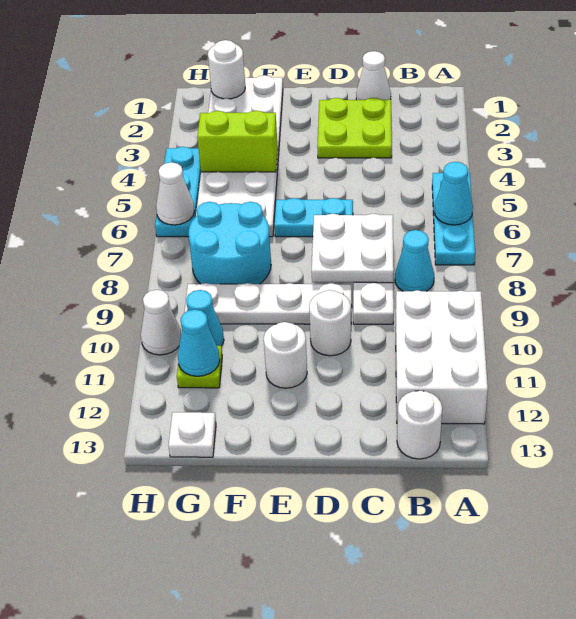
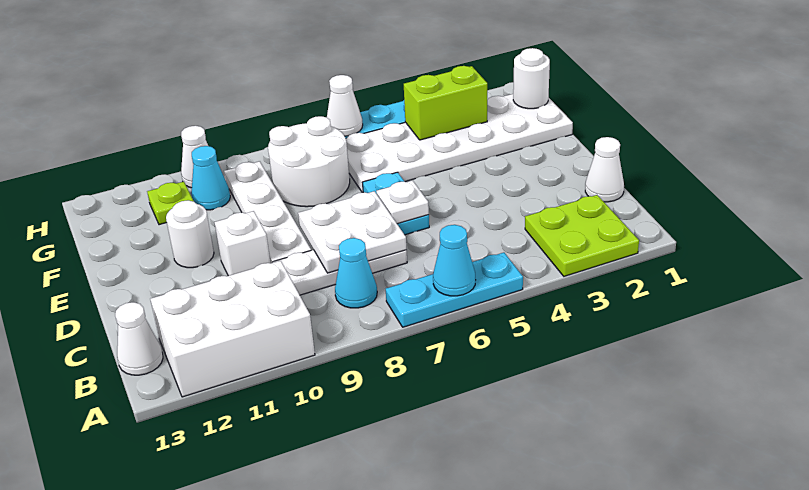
white 1x1 round brick [397,391,442,459] -> white 1x1 cone [115,302,163,375]
lime 2x2 plate [317,98,392,158] -> lime 2x2 plate moved to [525,195,639,276]
white 1x1 round brick [309,290,351,356] -> white 1x1 brick [215,211,270,276]
lime 1x2 brick [197,111,278,172] -> lime 1x2 brick turned to [404,66,487,140]
cyan 2x2 round brick [189,202,271,284] -> white 2x2 round brick [268,116,350,207]
cyan 1x1 cone [178,310,220,376] -> none
white 1x1 plate [168,412,216,457] -> white 1x1 plate moved to [376,181,429,224]

